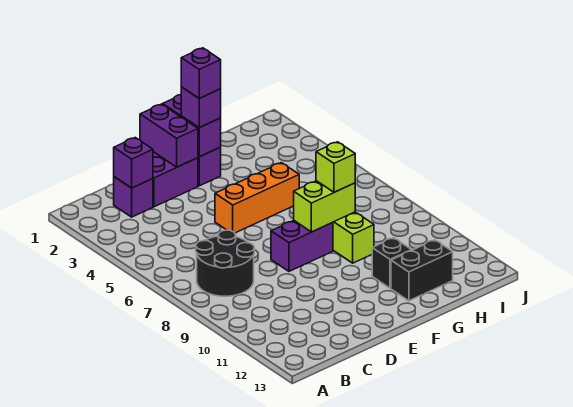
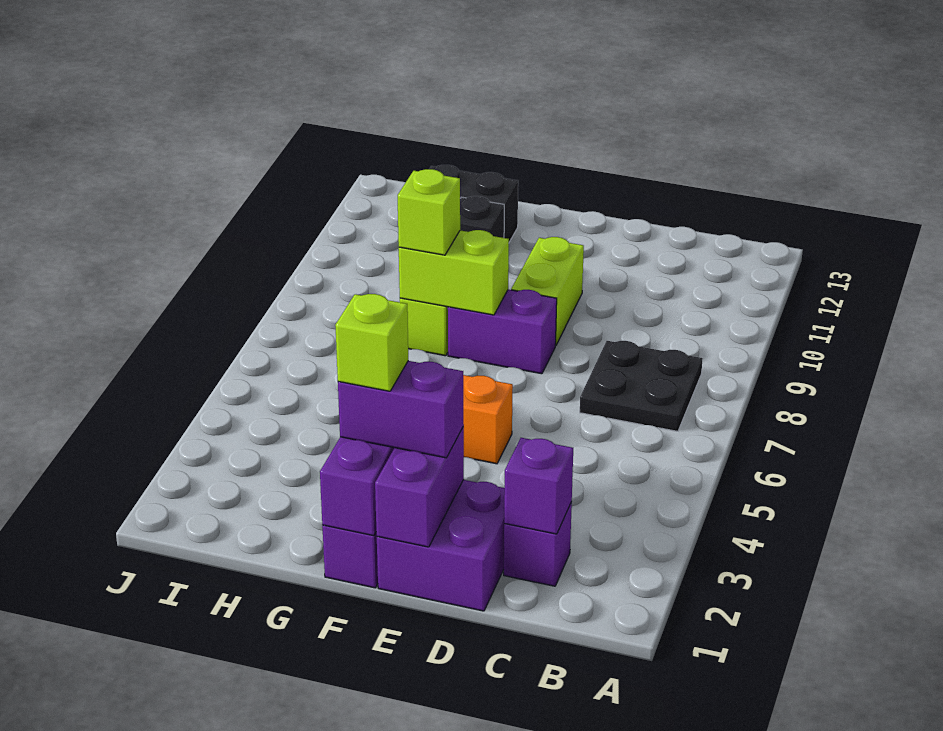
black 2x2 round brick [196,230,254,296] -> black 2x2 plate [580,341,703,431]
none -> lime 1x2 brick [511,237,584,346]
purple 1x1 brick [181,87,221,128] -> purple 1x2 brick [338,361,464,458]
purple 1x1 brick [181,48,221,98] -> lime 1x1 brick [335,294,408,391]

